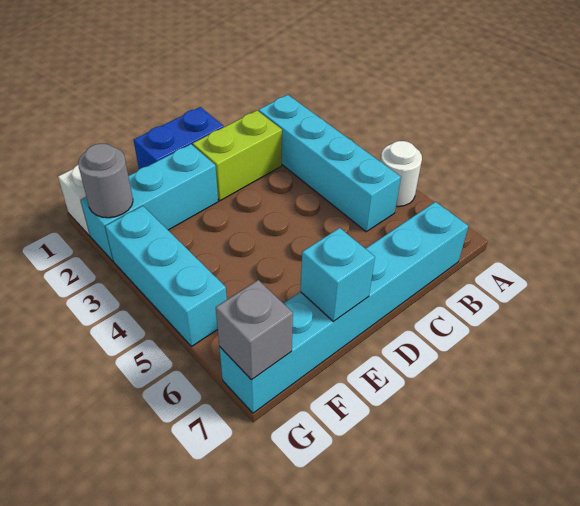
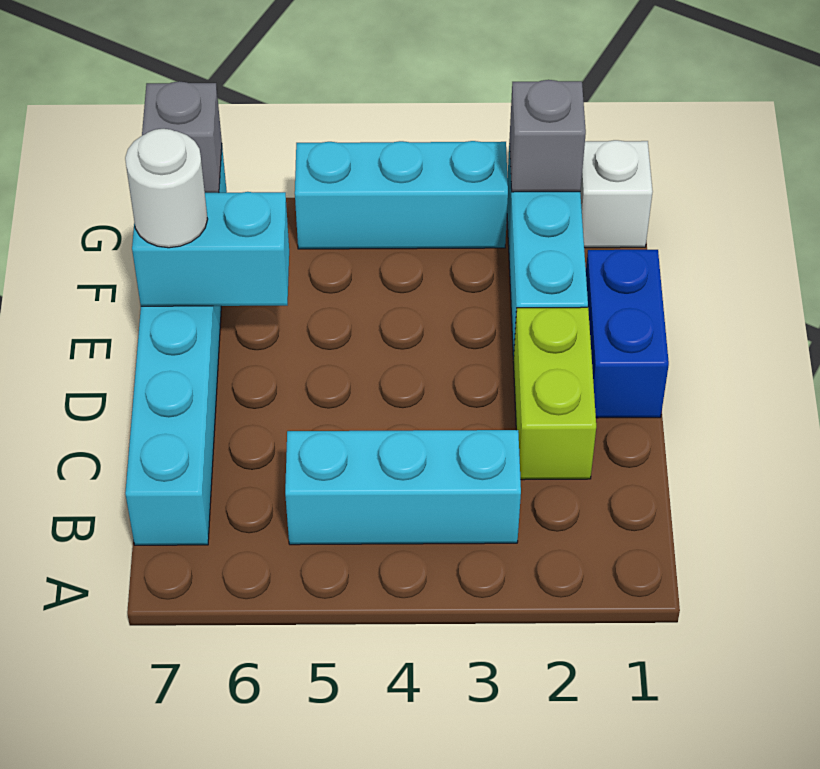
white 1x1 round brick [380,141,422,207] -> white 1x1 round brick moved to [125,129,208,248]
cyan 1x4 brick [259,95,401,232] -> cyan 1x3 brick [285,430,521,545]
cyan 1x1 brick [300,228,375,322] -> cyan 1x2 brick [132,192,289,306]
grey 1x1 round brick [78,144,133,218] -> grey 1x1 brick [509,80,586,192]

